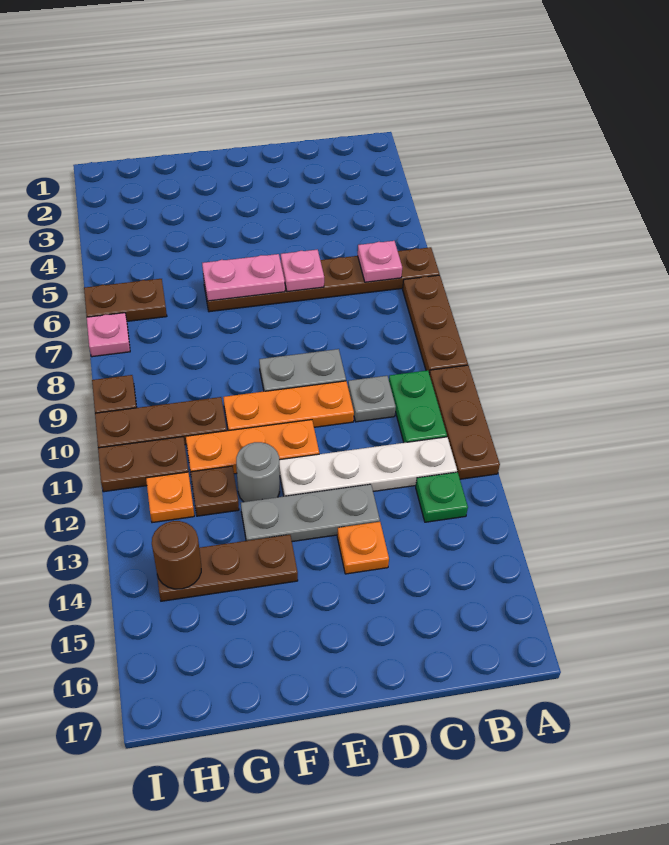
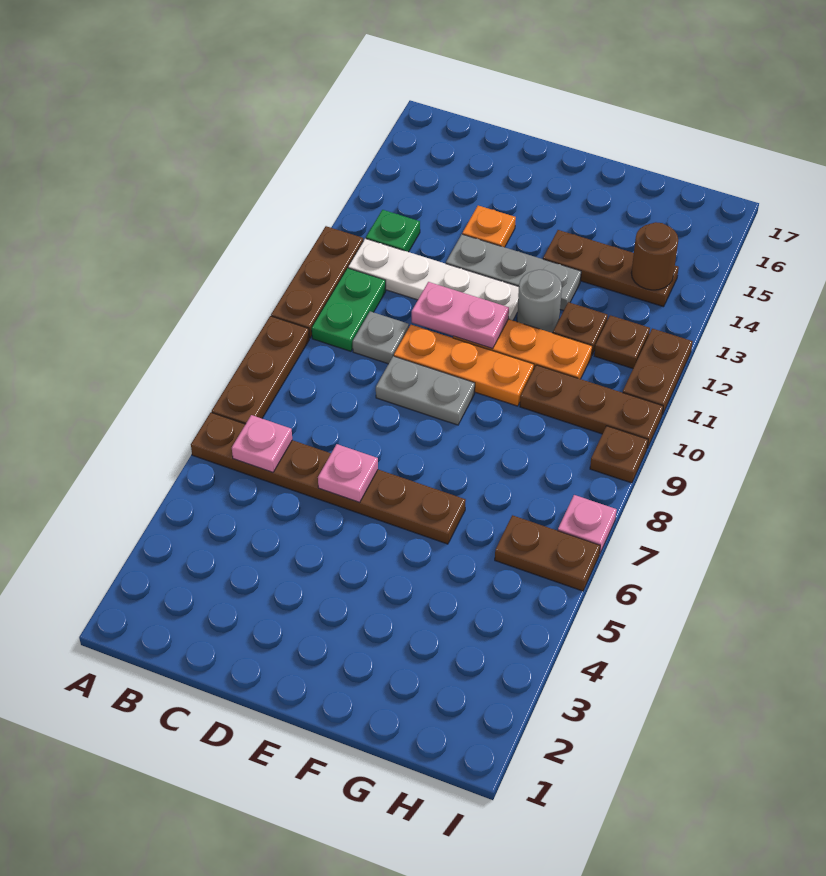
pink 1x2 plate [202,254,285,301] -> pink 1x2 plate moved to [412,282,509,349]
brown 1x2 plate [98,437,188,492] -> brown 1x2 plate turned to [623,329,693,415]
orange 1x1 plate [146,472,194,523] -> brown 1x1 plate [594,315,650,368]

